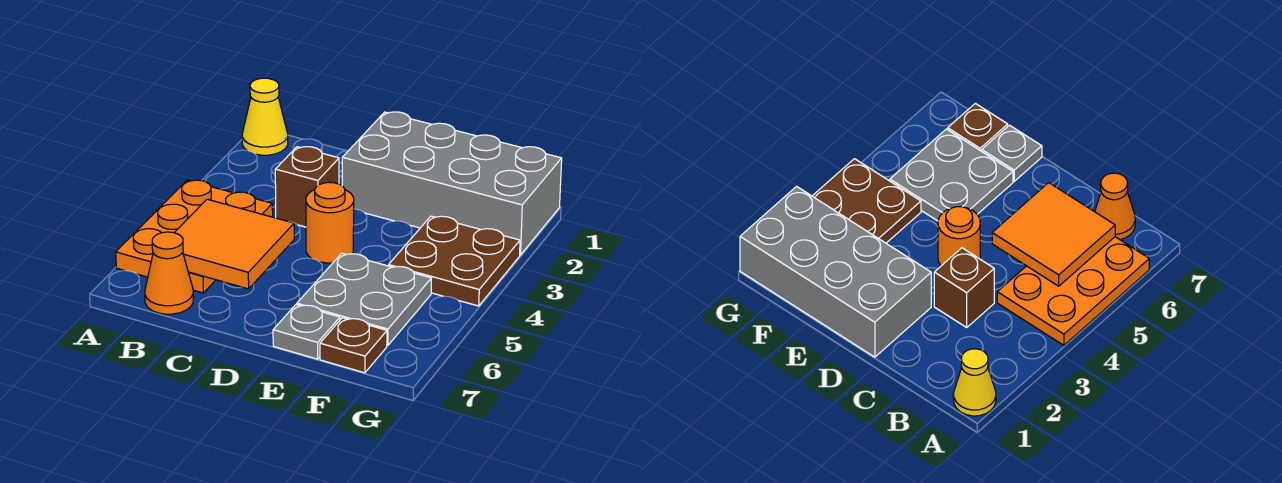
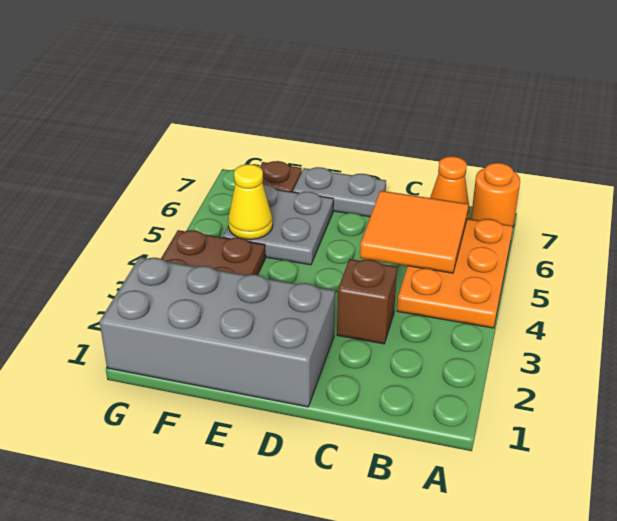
yellow 1x1 cone [242,78,288,155] -> yellow 1x1 cone moved to [228,164,273,240]
orange 1x1 round brick [306,182,354,263] -> orange 1x1 round brick moved to [471,163,520,226]
grey 1x1 plate [273,305,340,359] -> grey 1x2 plate [293,167,386,217]

